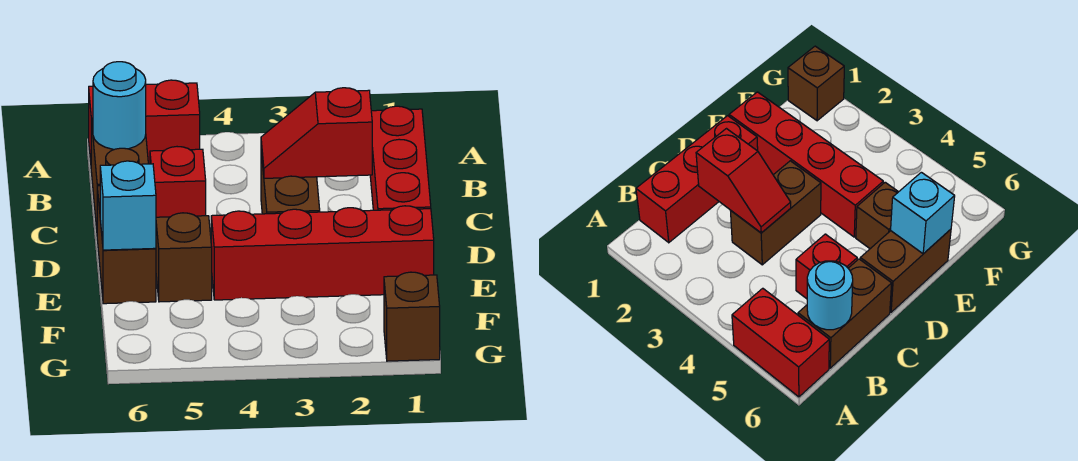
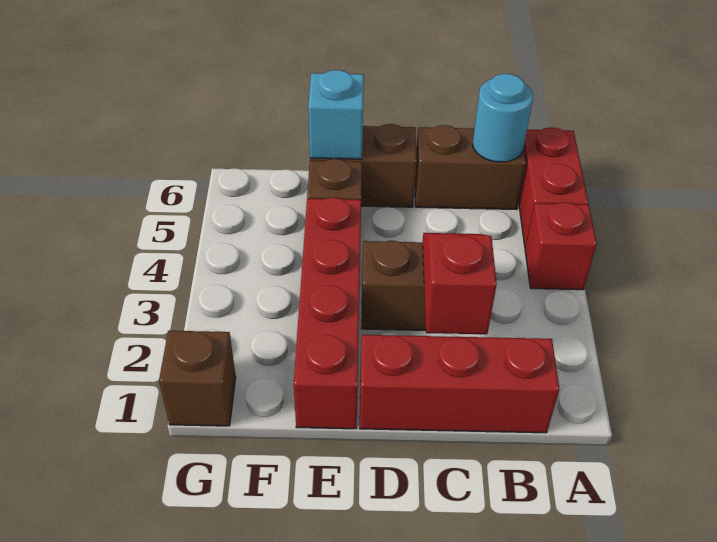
red 1x1 brick [150,147,206,217] -> red 1x1 brick moved to [525,202,597,290]

